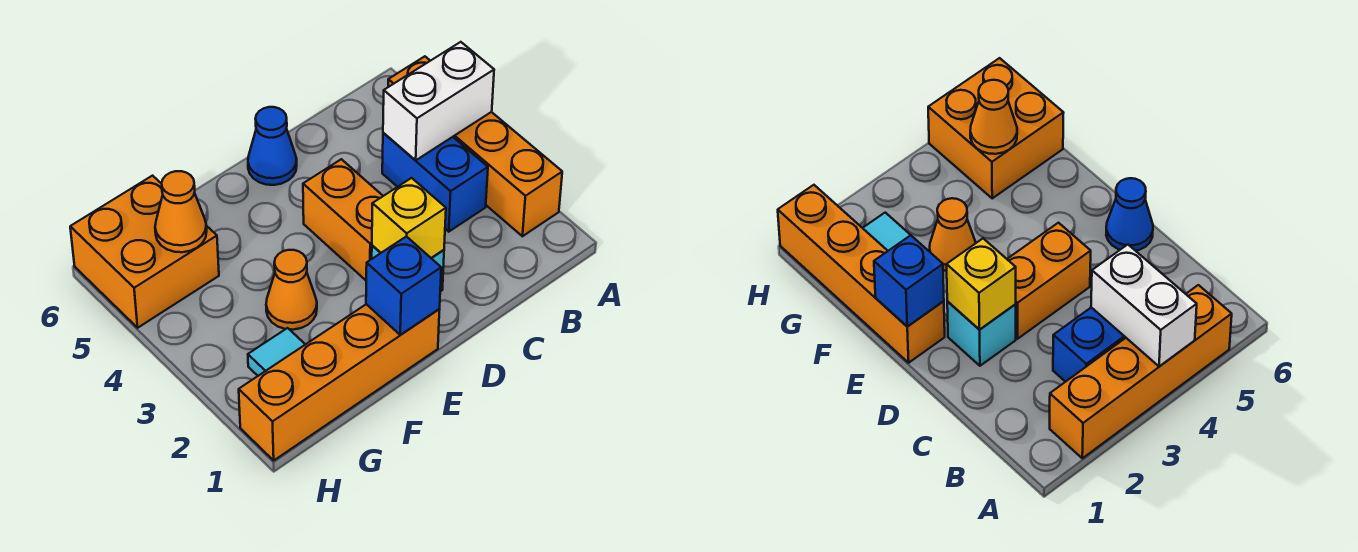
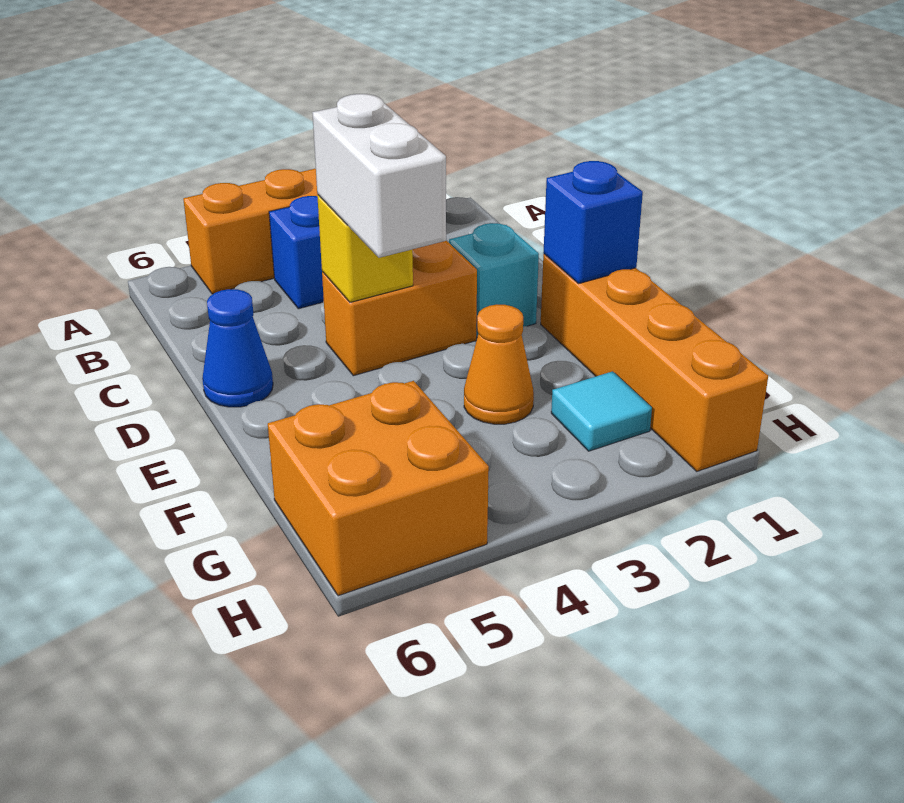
white 1x2 brick [383,42,494,160] -> white 1x2 brick moved to [312,94,446,258]
yellow 1x1 brick [372,178,446,258] -> yellow 1x1 brick moved to [317,195,413,302]
orange 1x1 cone [155,171,207,252] -> none

